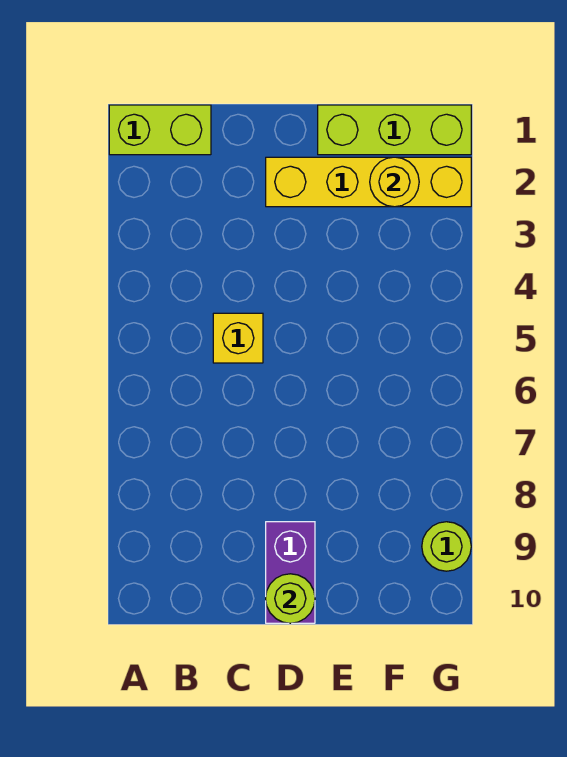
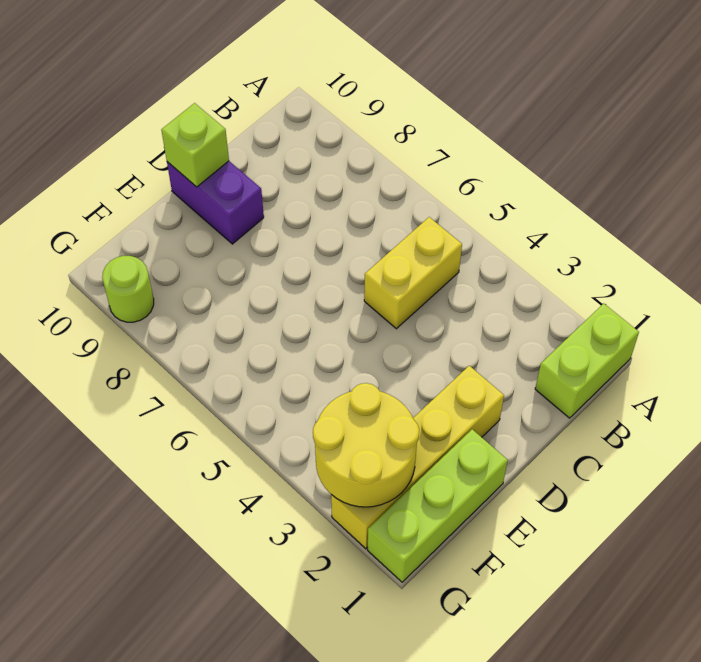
yellow 1x1 brick [213,313,263,363] -> yellow 1x2 brick [364,217,462,329]
lime 1x1 round brick [266,574,315,623] -> lime 1x1 brick [161,103,229,187]
yellow 1x1 round brick [370,157,419,207] -> yellow 2x2 round brick [313,383,419,507]

